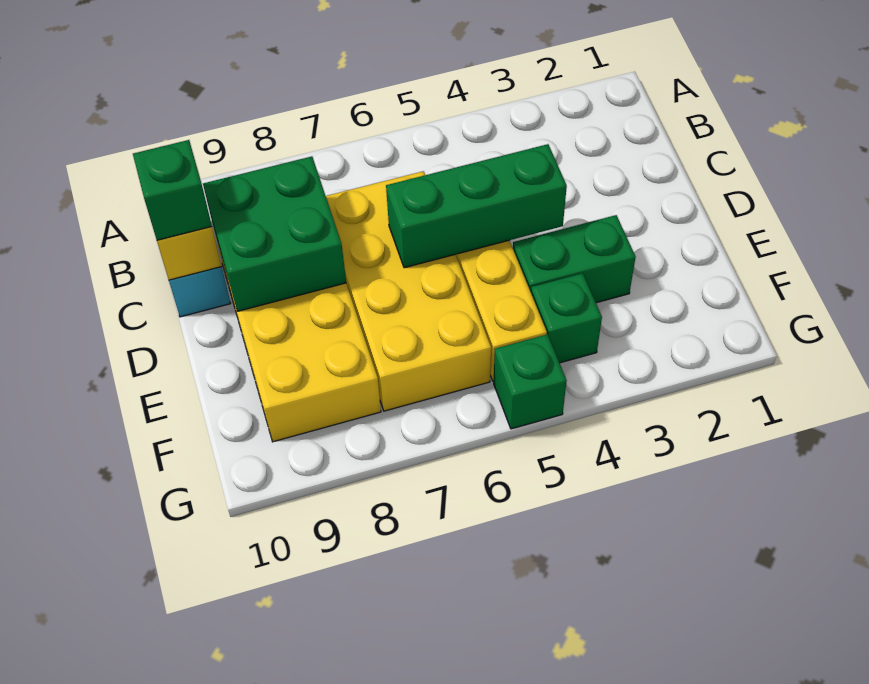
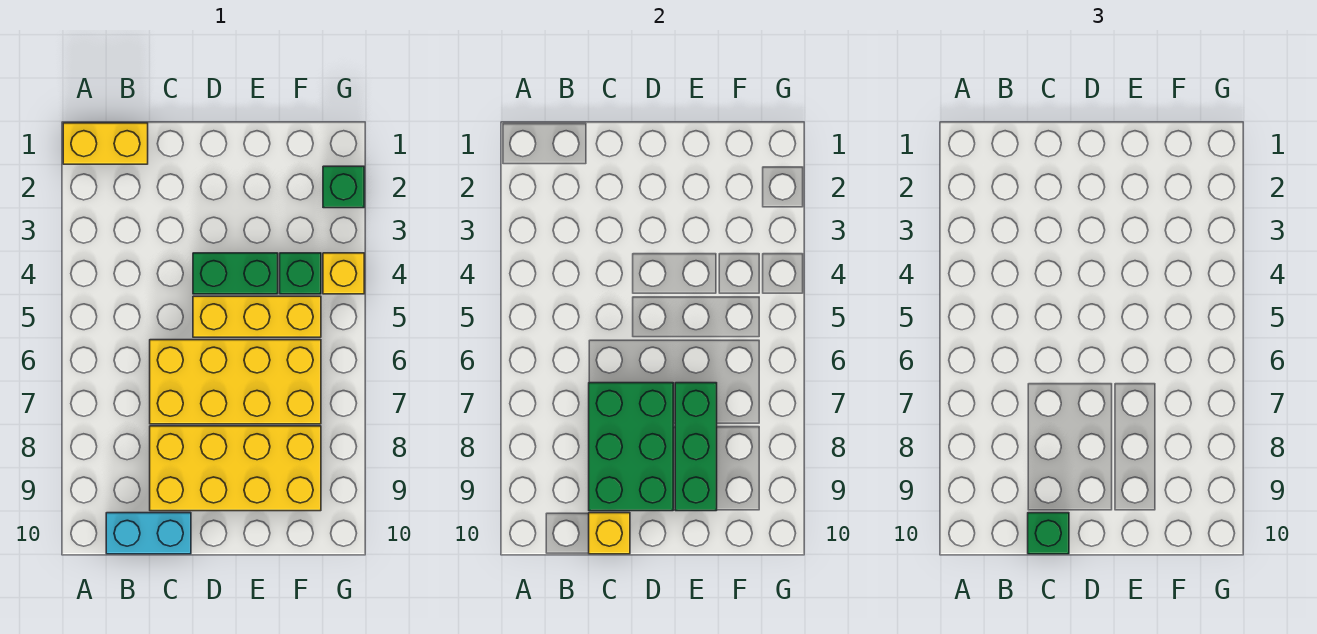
none -> yellow 1x2 brick [63,123,148,164]
green 2x2 brick [203,156,346,311] -> green 2x3 brick [589,383,673,511]
green 1x3 brick [386,144,567,268] -> green 1x3 brick moved to [675,383,717,511]
green 1x2 brick [513,215,636,303] -> green 1x2 brick turned to [193,253,278,294]
none -> yellow 1x1 brick [323,253,364,294]
green 1x1 brick [494,334,567,429] -> green 1x1 brick moved to [323,166,364,208]

